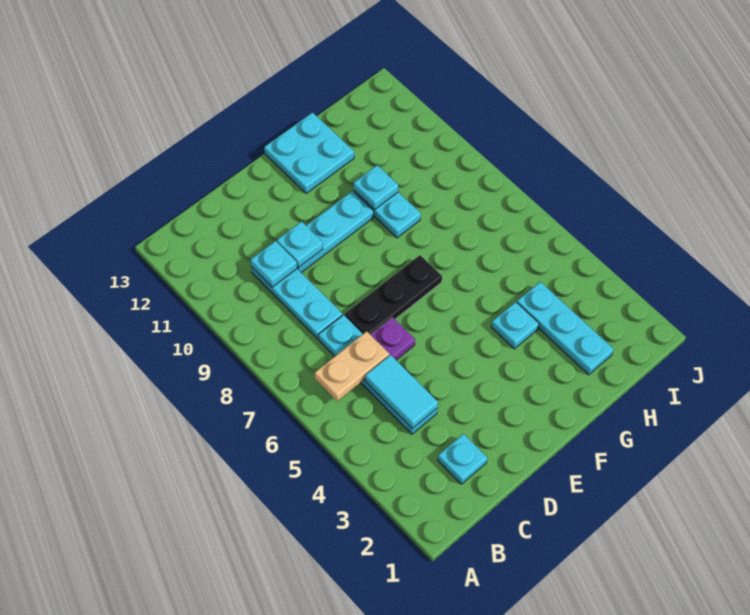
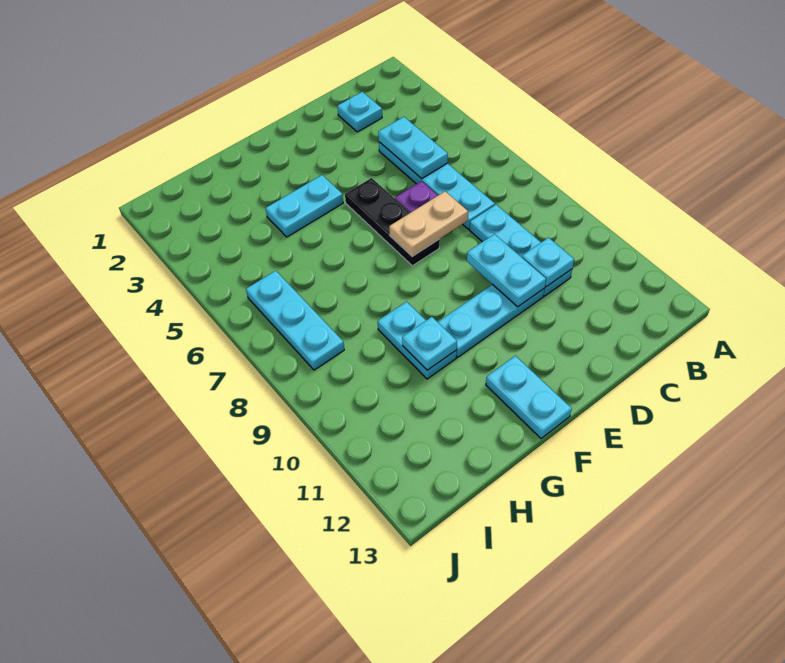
tan 1x2 plate [315,331,389,401] -> tan 1x2 plate moved to [389,192,468,256]
cyan 1x2 tile [365,355,438,428] -> cyan 1x2 plate [378,117,448,179]
black 1x3 plate [345,255,442,335] -> black 1x3 plate turned to [345,178,440,266]
cyan 1x1 plate [277,222,323,268] -> cyan 1x2 plate [467,234,546,307]
cyan 2x2 plate [264,113,354,194] -> cyan 1x2 plate [486,356,572,438]
cyan 1x1 plate [491,302,539,349] -> cyan 1x2 plate [265,175,343,237]
cyan 1x3 plate [517,282,614,375] -> cyan 1x3 plate moved to [246,271,344,370]

